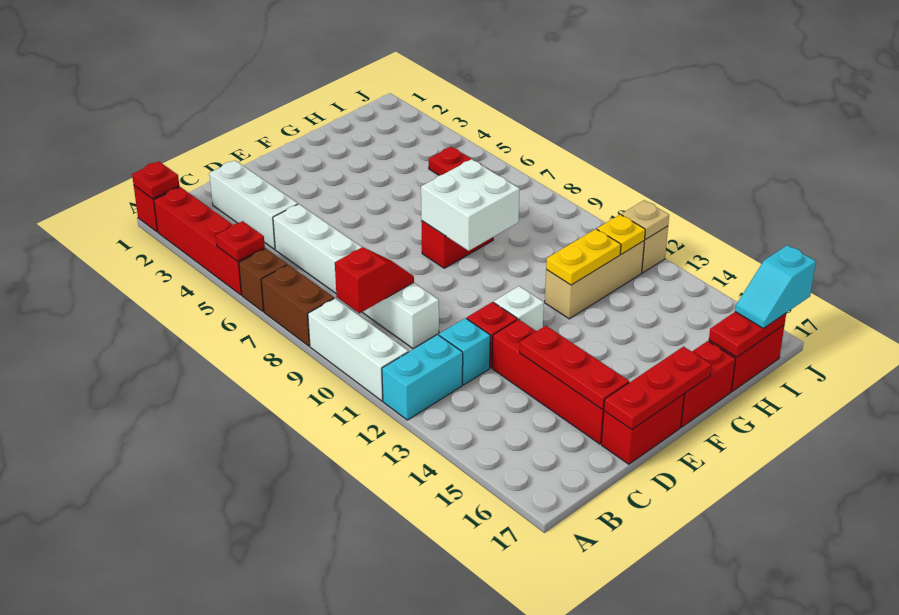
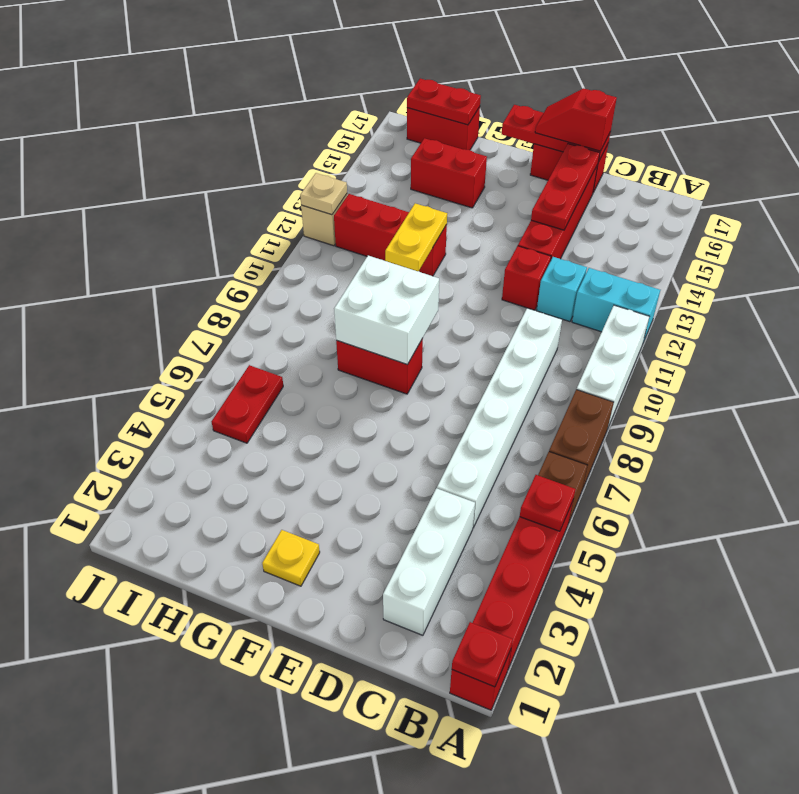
red 1x2 slope [335,247,414,313] -> red 1x2 slope moved to [535,88,617,151]
white 1x1 brick [494,286,544,331] -> none
red 1x2 brick [681,341,735,427] -> red 1x2 brick moved to [411,138,487,208]
tan 1x3 brick [545,241,644,319] -> red 1x3 brick [334,194,447,276]
yellow 1x2 plate [546,229,621,285] -> yellow 1x2 plate turned to [385,203,447,271]
yellow 1x1 plate [597,214,645,254] -> yellow 1x1 plate moved to [262,530,320,586]
cyan 1x2 slope [735,245,816,328] -> none

